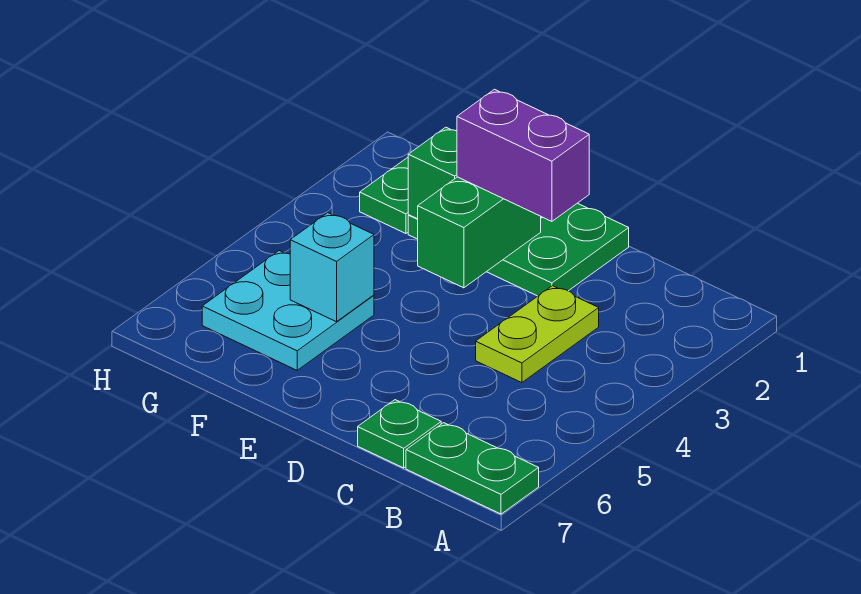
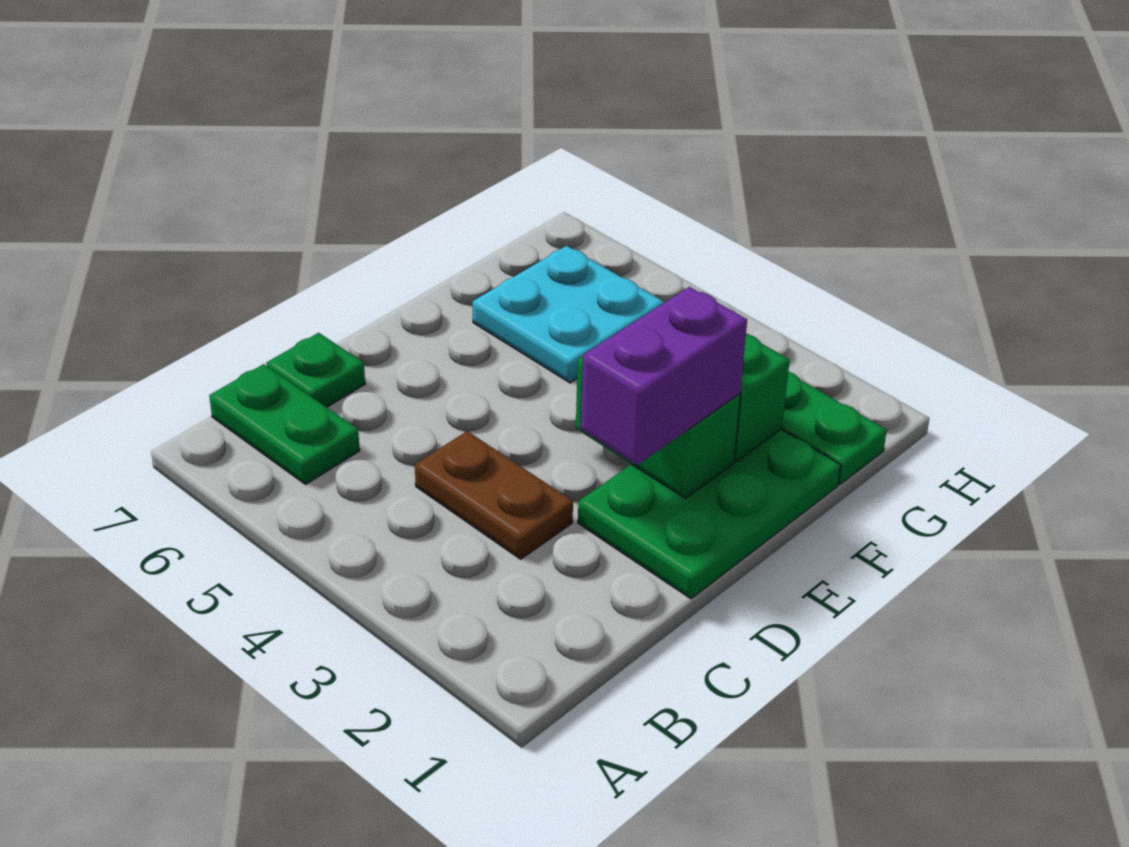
green 1x2 plate [406,423,539,514] -> green 1x2 plate turned to [209,364,360,484]
lime 1x2 plate [476,286,599,383] -> brown 1x2 plate [415,431,573,559]
cyan 1x1 brick [290,213,374,322] -> none

